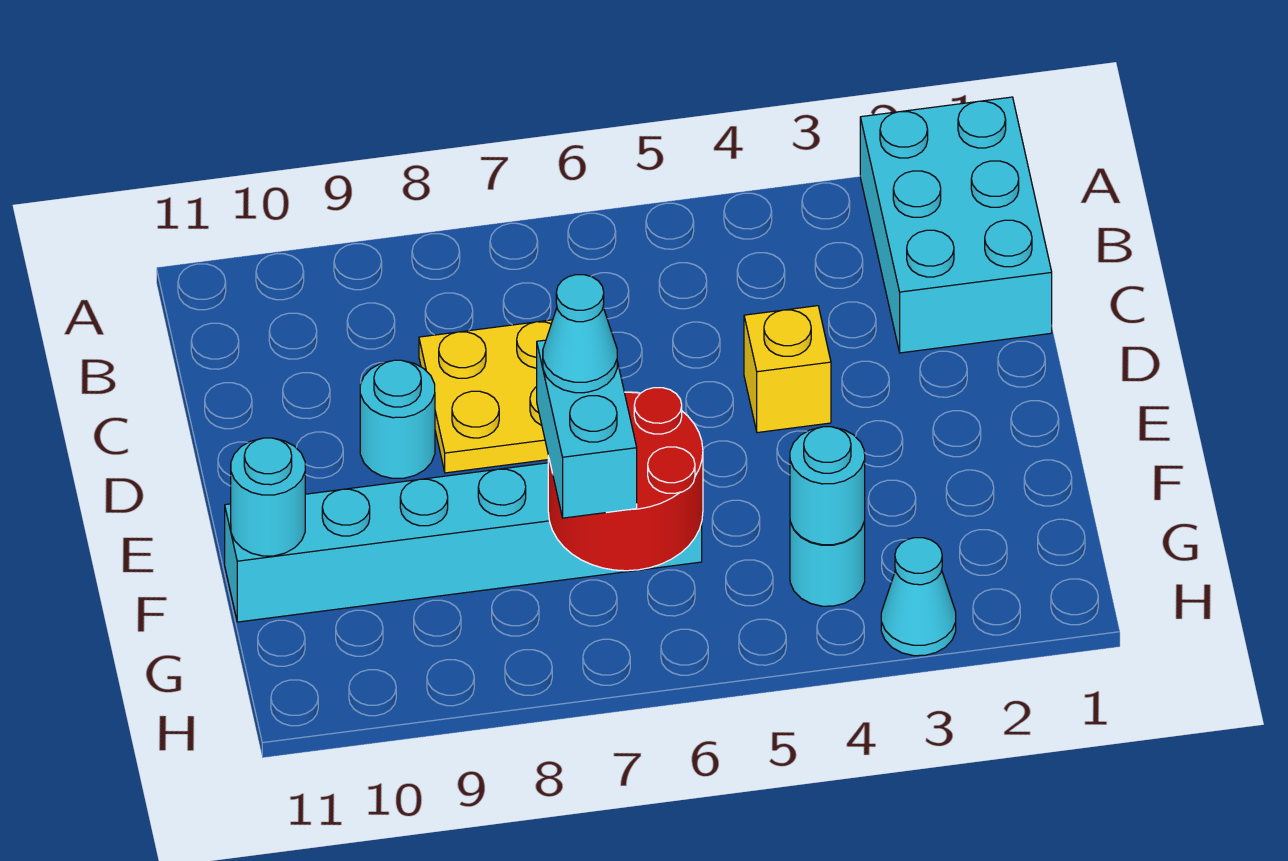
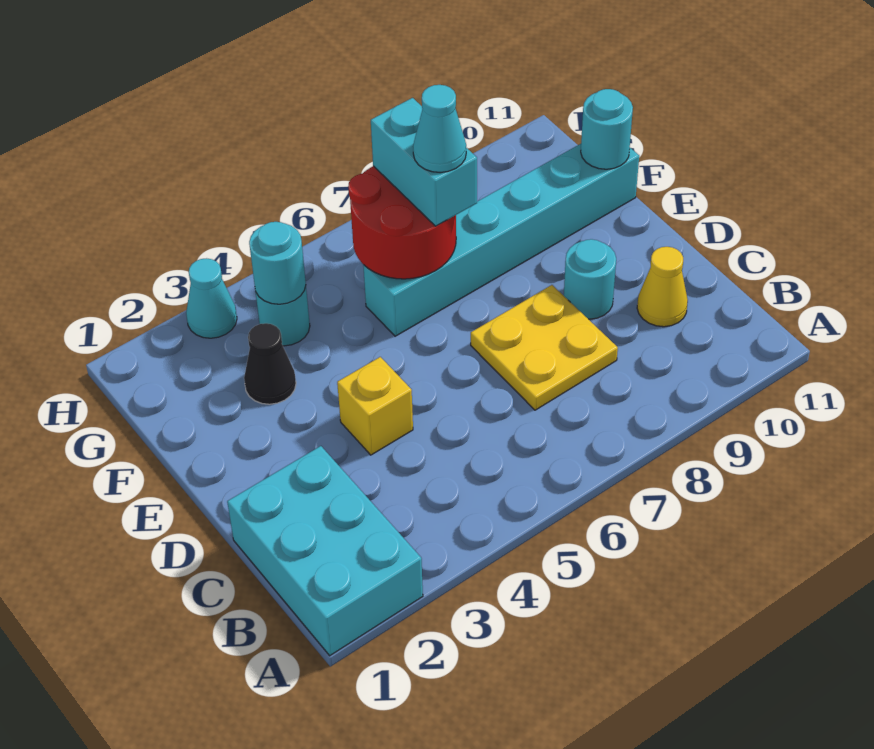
none -> yellow 1x1 cone [637,247,688,327]
none -> black 1x1 cone [244,323,296,404]

